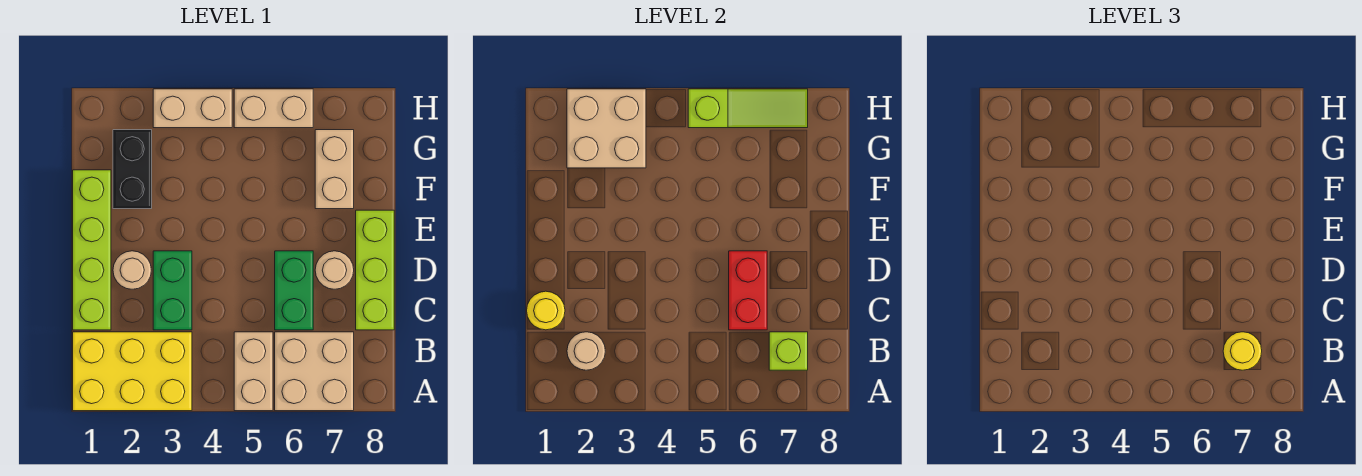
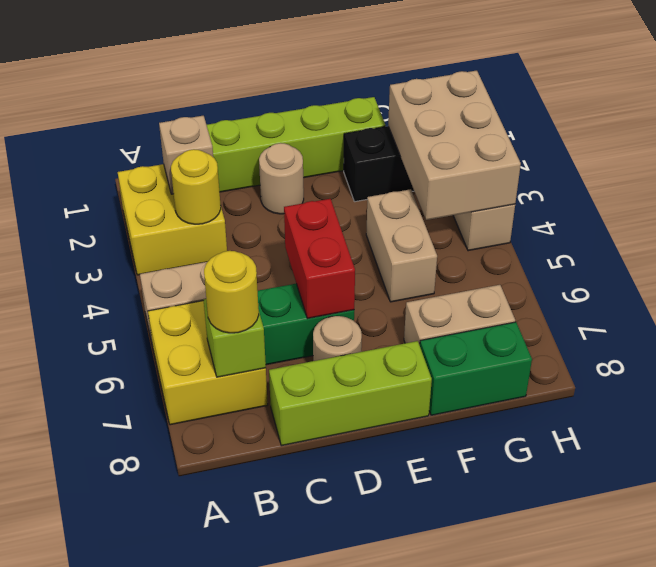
yellow 2x3 brick [73,332,192,411] -> yellow 2x2 brick [118,164,227,275]
tan 2x2 brick [275,332,354,411] -> yellow 2x2 brick [148,301,268,425]
tan 1x1 round brick [567,332,605,370] -> tan 1x1 brick [159,116,213,194]
yellow 1x1 round brick [527,291,565,330] -> yellow 1x1 round brick moved to [171,149,221,224]
green 1x2 brick [153,251,192,330] -> green 1x2 brick moved to [420,322,532,415]
red 1x2 brick [729,251,767,330] -> red 1x2 brick turned to [284,199,355,319]
tan 2x2 brick [567,89,646,168] -> tan 2x3 brick [388,71,521,220]
tan 1x2 brick [234,89,313,128] -> tan 1x2 brick moved to [366,189,437,302]
lime 1x3 slope [688,89,808,128] -> none

